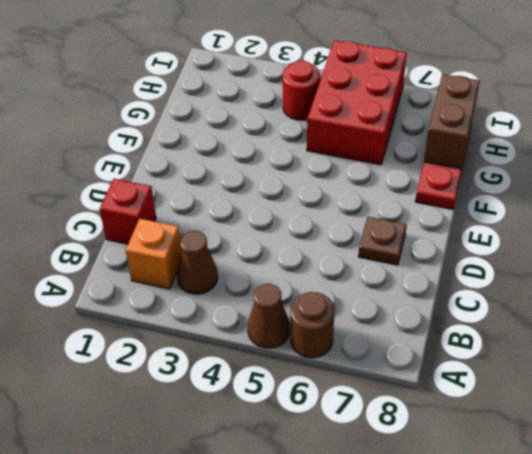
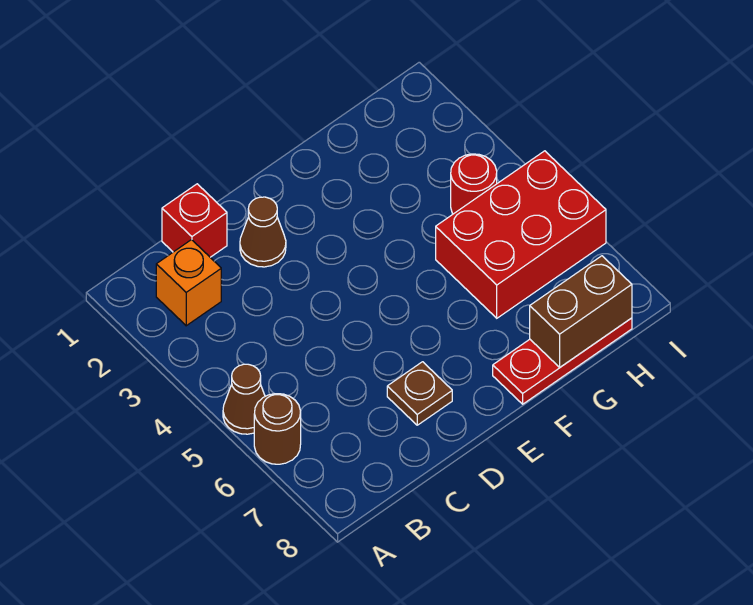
brown 1x1 cone [177,231,218,294] -> brown 1x1 cone moved to [240,197,286,267]

